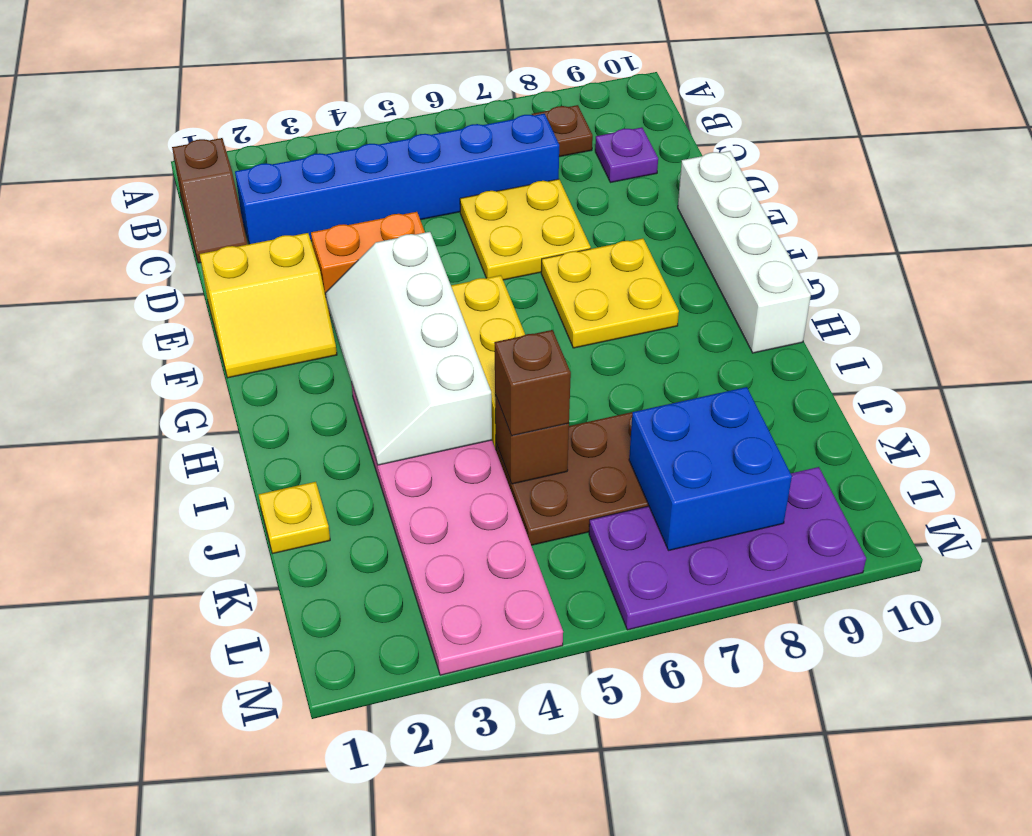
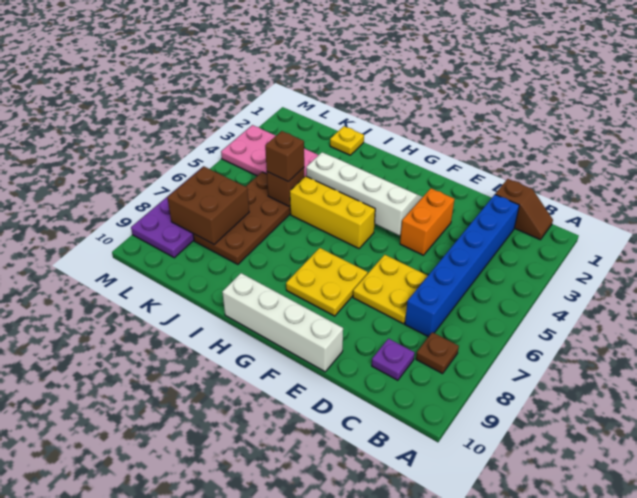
brown 1x2 slope [172,138,248,263] -> brown 1x2 slope turned to [495,179,553,240]
yellow 2x2 slope [200,233,337,378] -> none
blue 2x2 brick [629,387,792,551] -> brown 2x2 brick [167,167,249,245]

